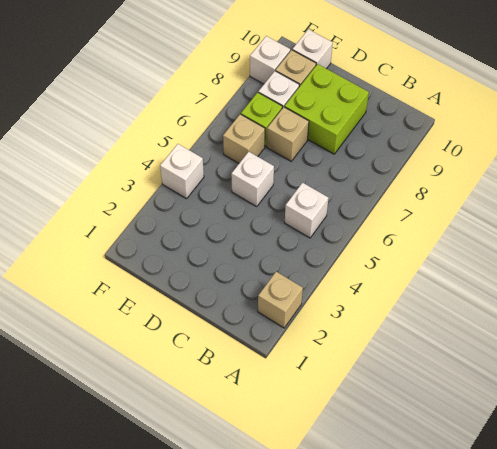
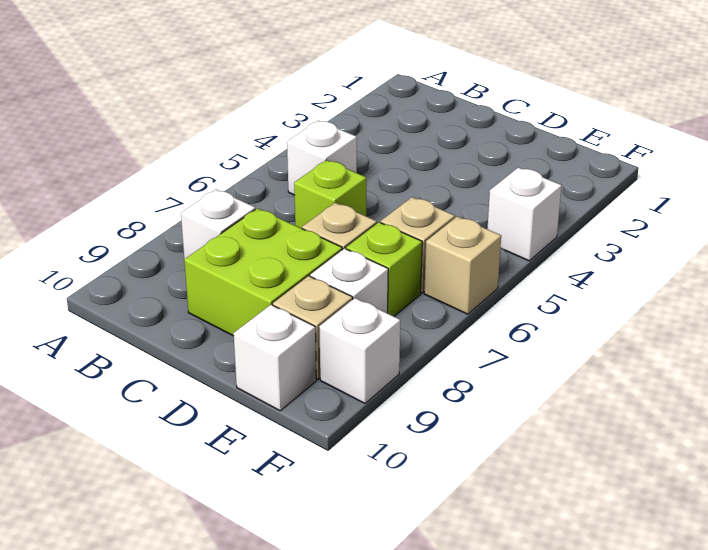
tan 1x1 brick [258,272,303,328] -> tan 1x1 brick moved to [424,216,501,314]
none -> lime 1x1 brick [294,160,366,228]
white 1x1 brick [231,152,274,206] -> white 1x1 brick moved to [181,189,255,259]

